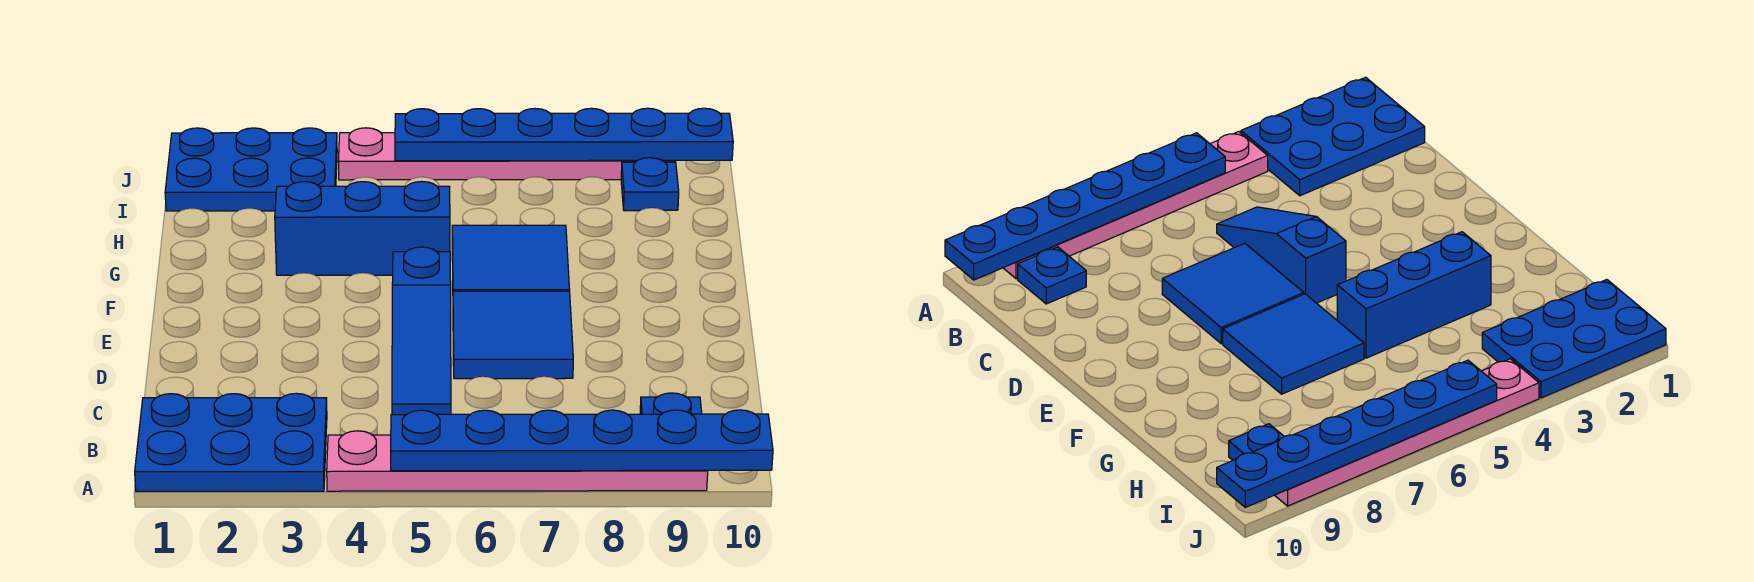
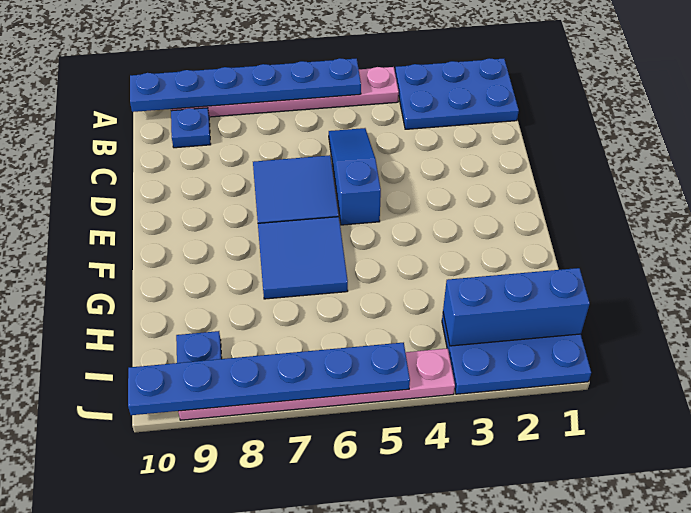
blue 1x3 brick [275,181,450,275] -> blue 1x3 brick moved to [443,268,590,346]

